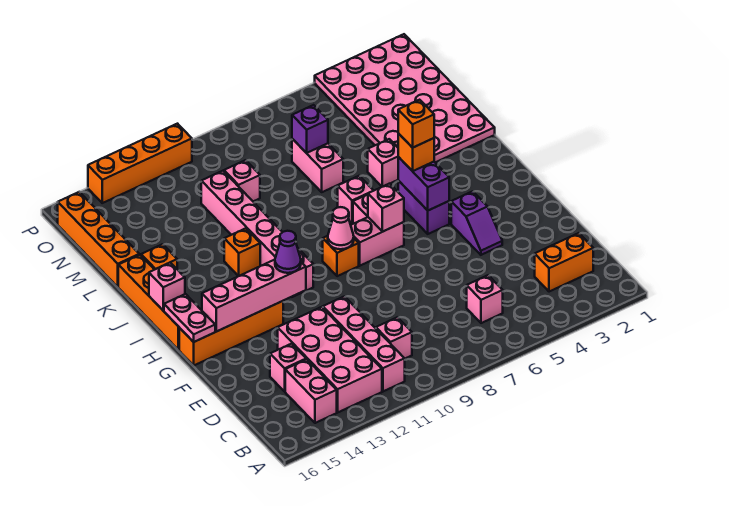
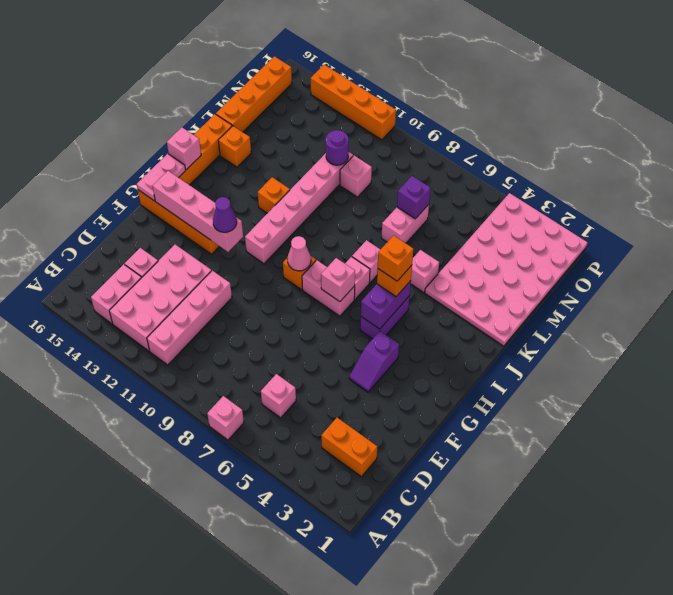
pink 1x1 brick [376,317,412,358] -> pink 1x1 brick moved to [207,396,244,440]
none -> purple 1x1 round brick [326,130,349,165]

